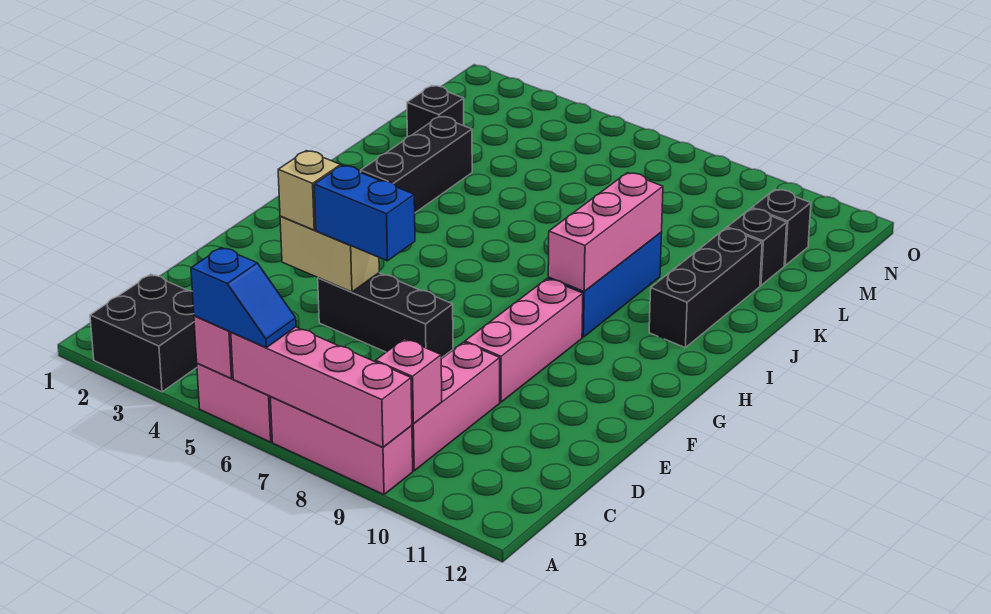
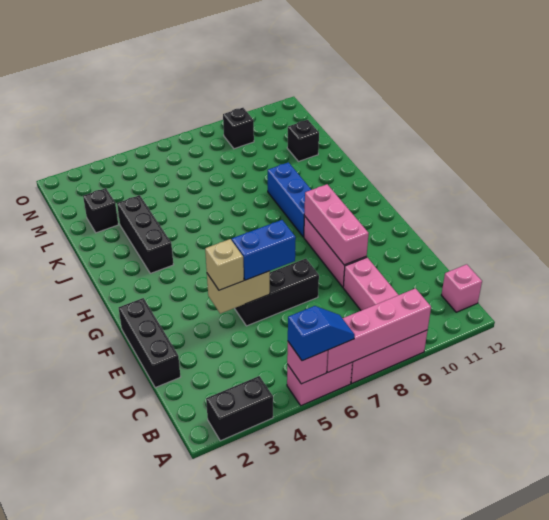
black 2x2 brick [90,274,197,392] -> black 1x2 brick [206,376,273,441]
pink 1x1 brick [376,339,442,424] -> pink 1x1 brick moved to [441,264,482,312]
pink 1x3 brick [548,173,663,291] -> pink 1x3 brick moved to [304,184,369,265]
black 1x3 brick [649,228,762,347] -> black 1x3 brick moved to [119,298,181,388]
black 1x1 brick [752,189,811,265] -> black 1x1 brick moved to [223,108,254,149]

